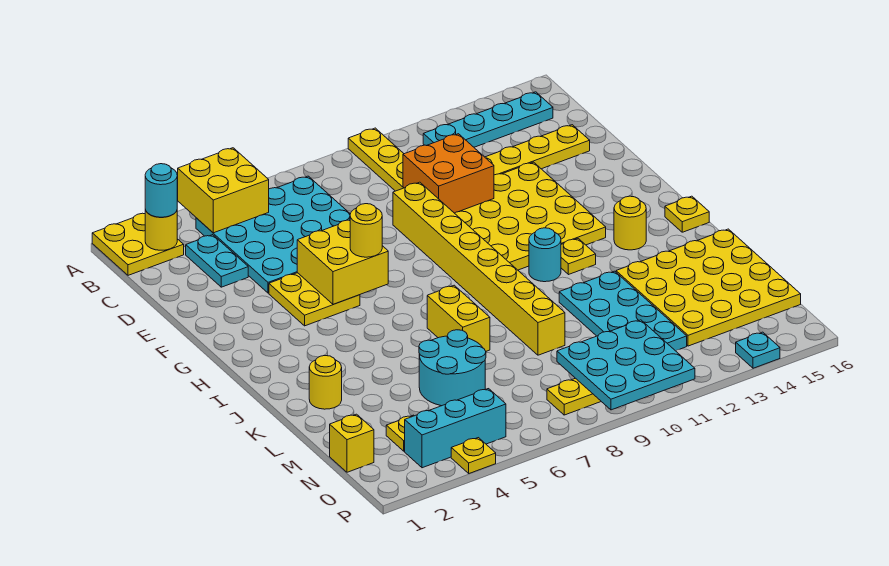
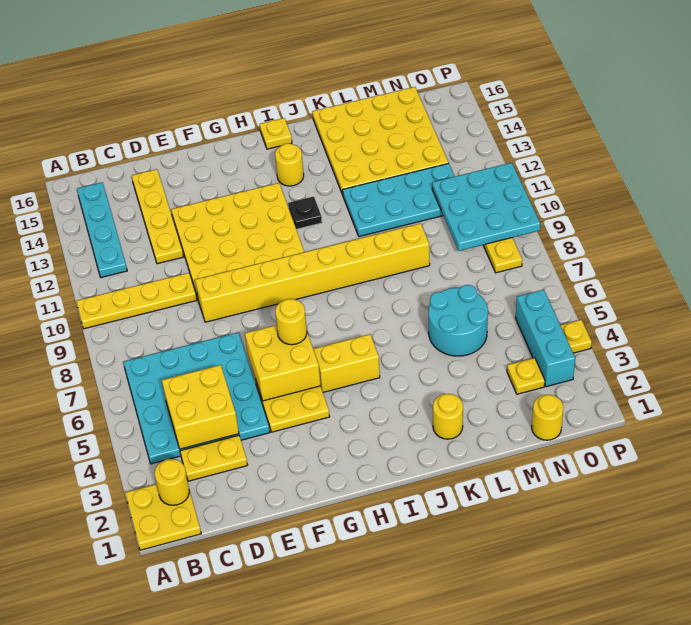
yellow 2x2 brick [178,148,269,233] -> yellow 2x2 brick moved to [162,365,239,449]
cyan 1x1 round brick [145,164,177,217] -> none
cyan 1x2 plate [186,235,248,287] -> yellow 1x2 plate [180,435,247,481]
orange 2x2 brick [403,134,494,213] -> none
cyan 1x1 round brick [529,228,561,282] -> none
yellow 1x1 plate [561,239,596,275] -> black 1x1 plate [288,197,322,229]
yellow 1x2 brick [427,285,490,351] -> yellow 1x2 brick moved to [313,334,380,392]
yellow 1x1 brick [330,414,374,472] -> yellow 1x1 round brick [532,395,563,440]
cyan 1x1 plate [736,332,780,368] -> none

